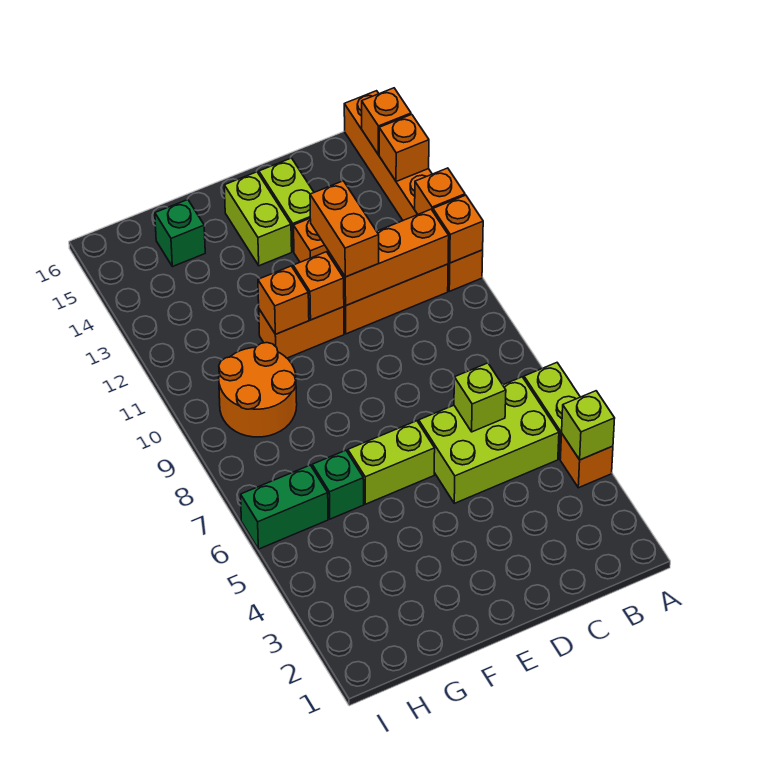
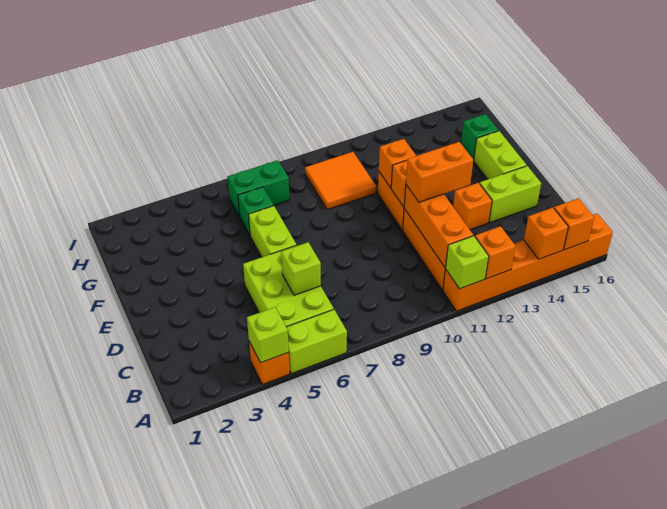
orange 1x1 brick [433,195,483,263] -> lime 1x1 brick [445,236,489,289]
lime 1x2 brick [224,172,292,266] -> lime 1x2 brick turned to [473,131,527,179]
orange 2x2 round brick [219,343,297,437] -> orange 2x2 tile [305,152,376,210]
green 1x2 brick [241,465,328,549] -> green 1x2 brick turned to [228,160,289,217]

